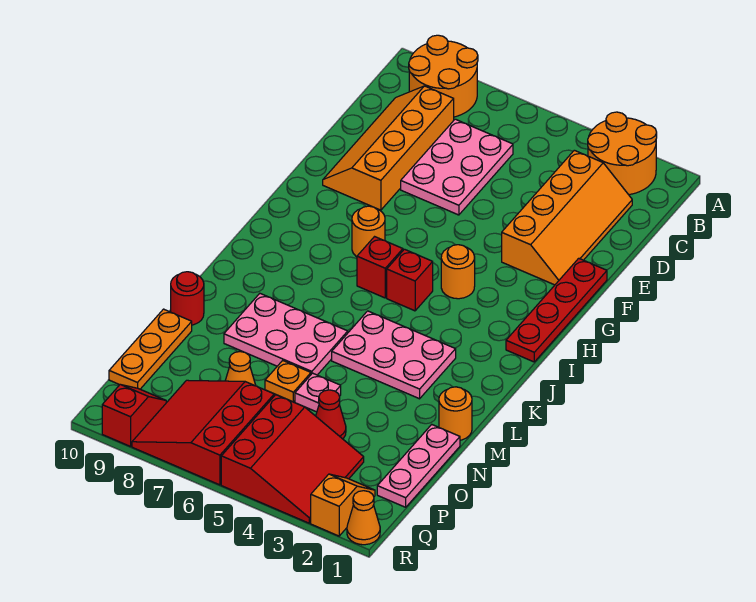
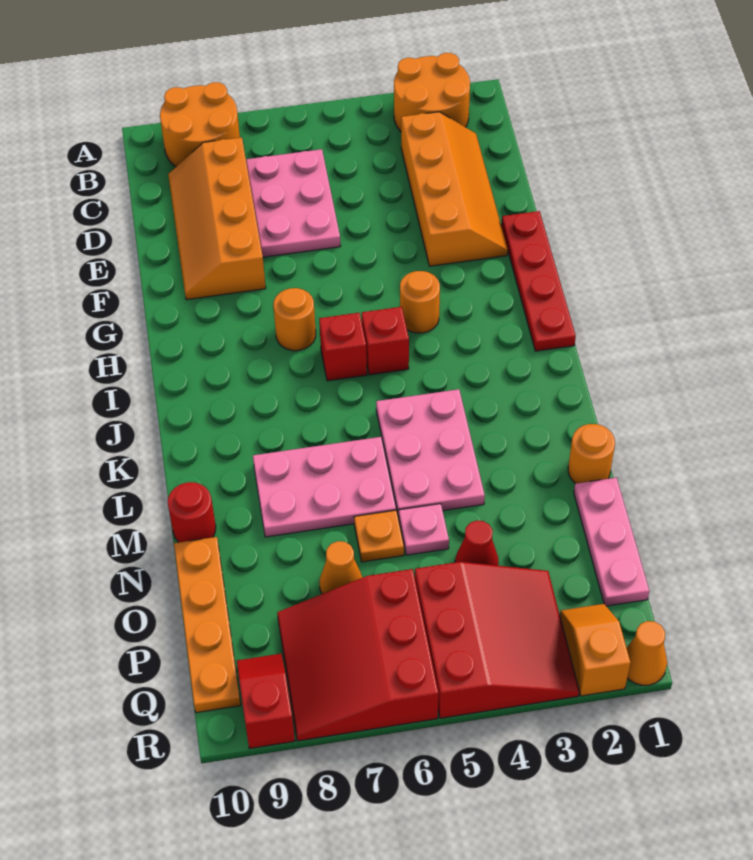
pink 2x3 plate [332,311,456,399] -> pink 2x3 plate turned to [376,389,485,517]
orange 1x3 plate [109,309,192,389] -> orange 1x4 plate [174,537,241,713]

